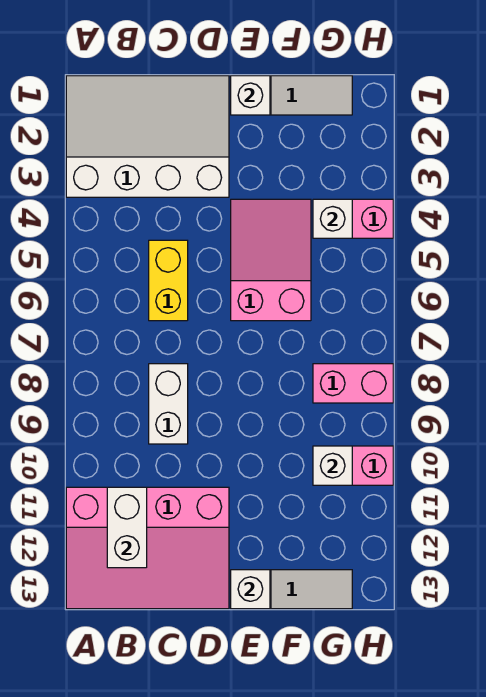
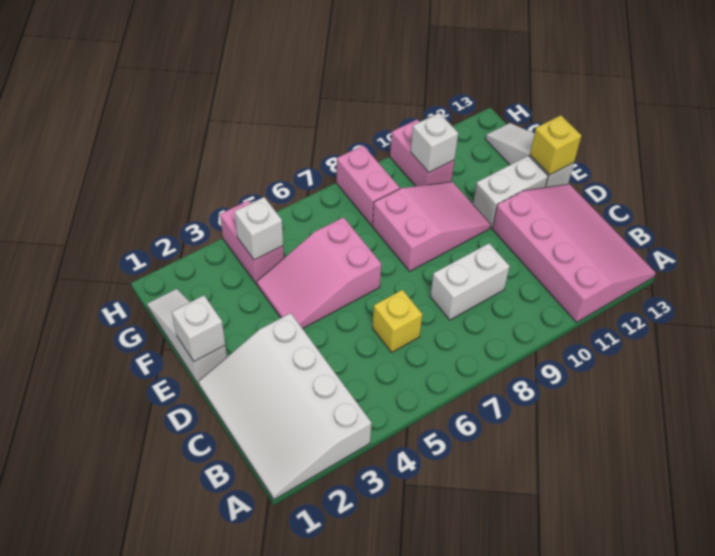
white 1x2 brick [107,487,147,568] -> white 1x2 brick moved to [473,156,548,228]
yellow 1x2 brick [149,240,188,321] -> yellow 1x1 brick [373,290,422,352]
none -> pink 2x3 slope [372,182,491,271]
white 1x1 brick [231,570,270,609] -> yellow 1x1 brick [530,115,581,175]

